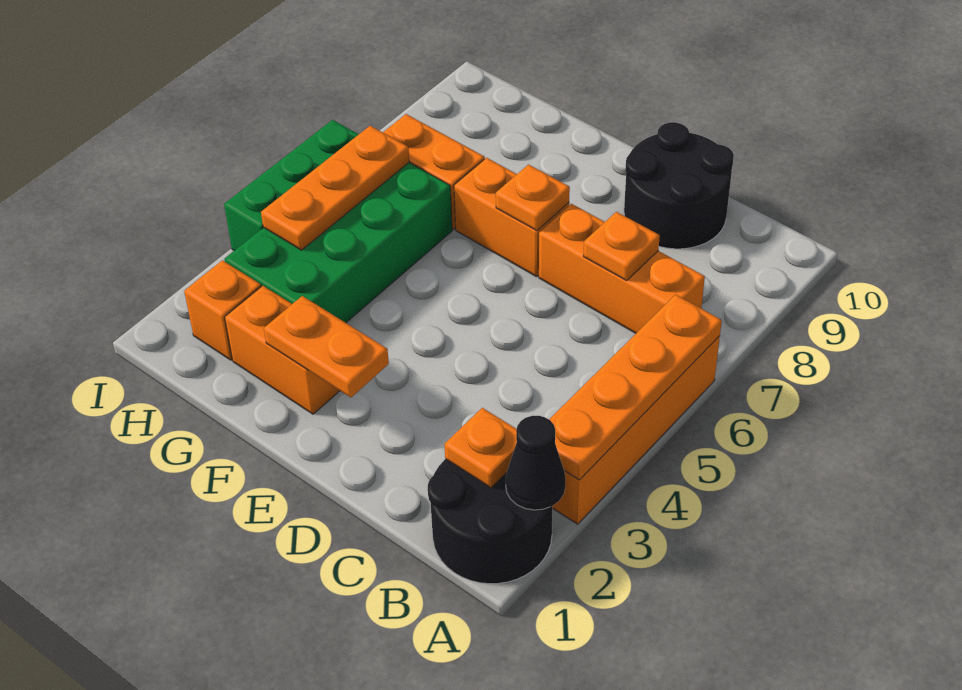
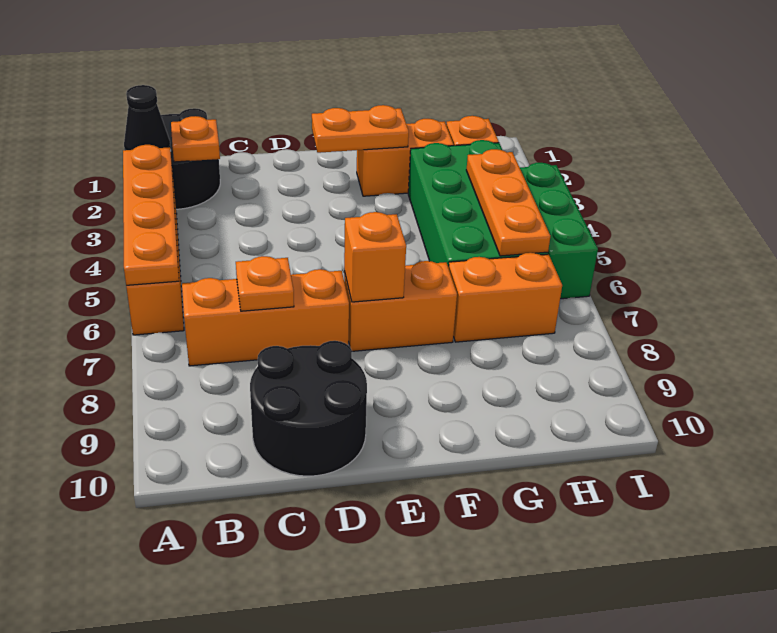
orange 1x1 plate [496,165,570,231] -> orange 1x1 brick [344,212,406,302]

